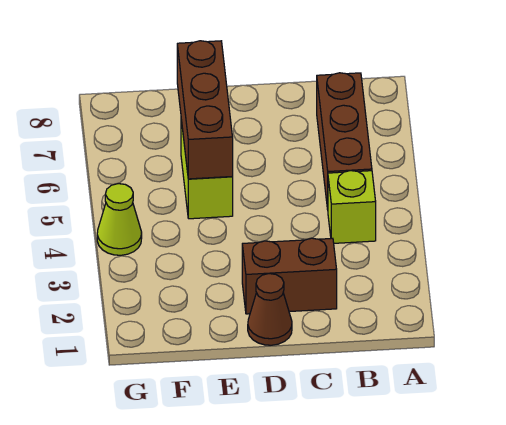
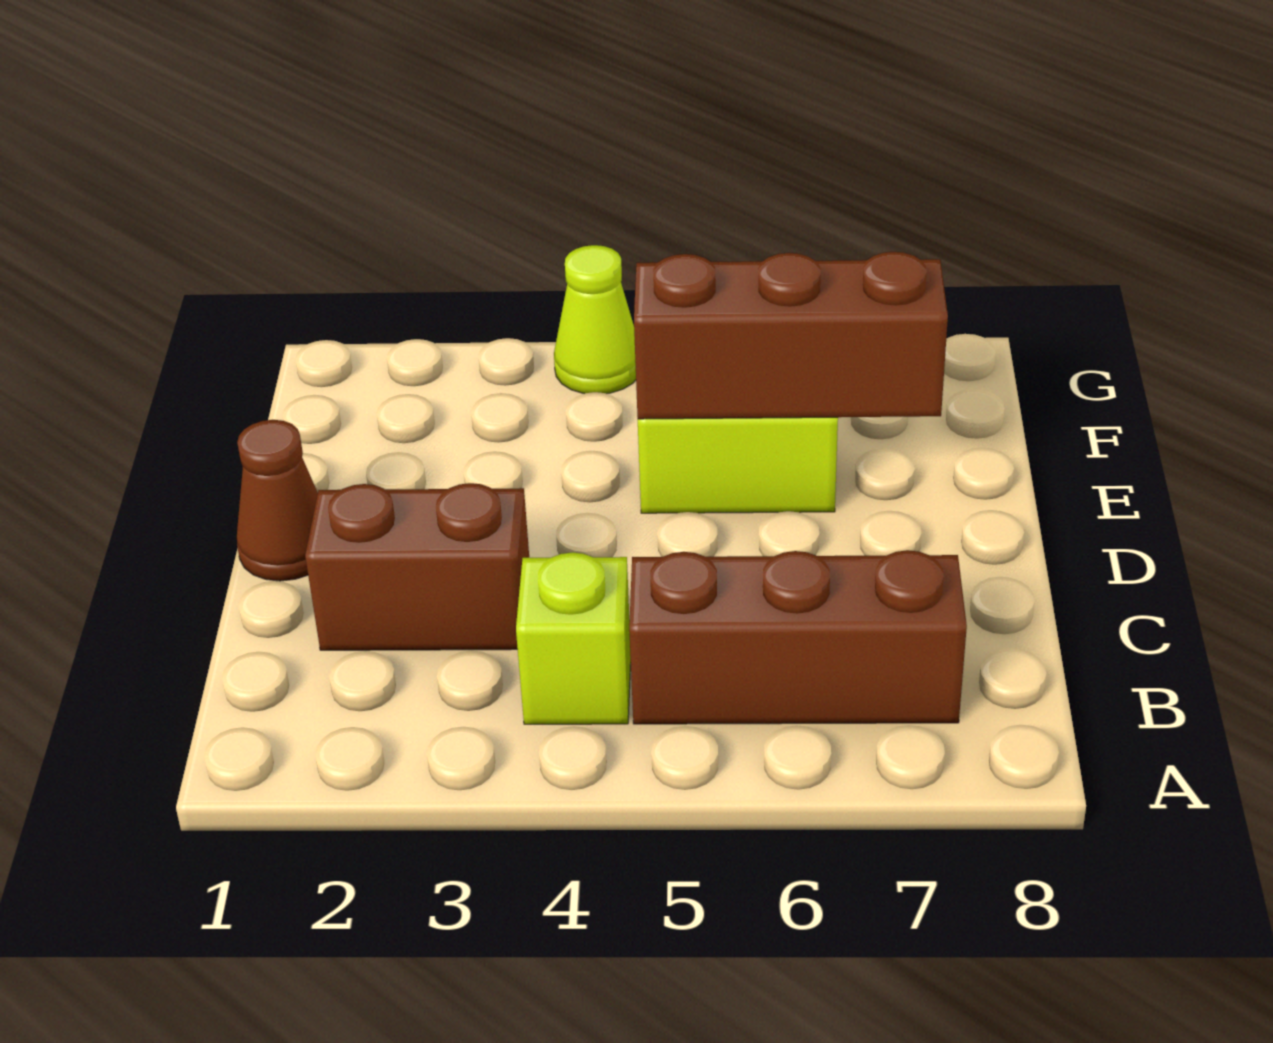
brown 1x2 brick [242,238,337,314] -> brown 1x2 brick turned to [305,483,529,650]

